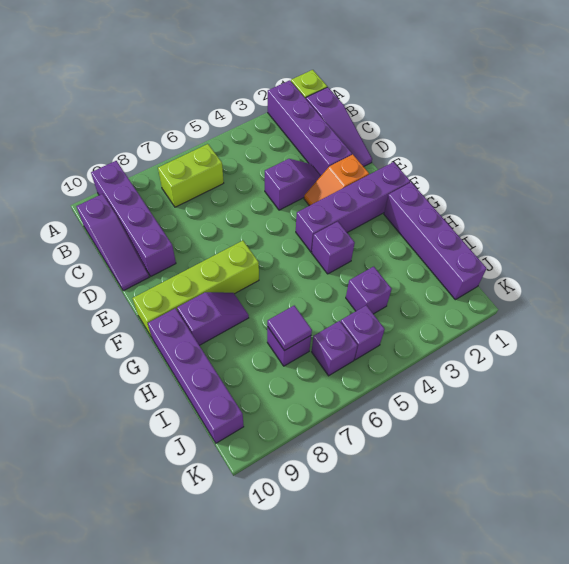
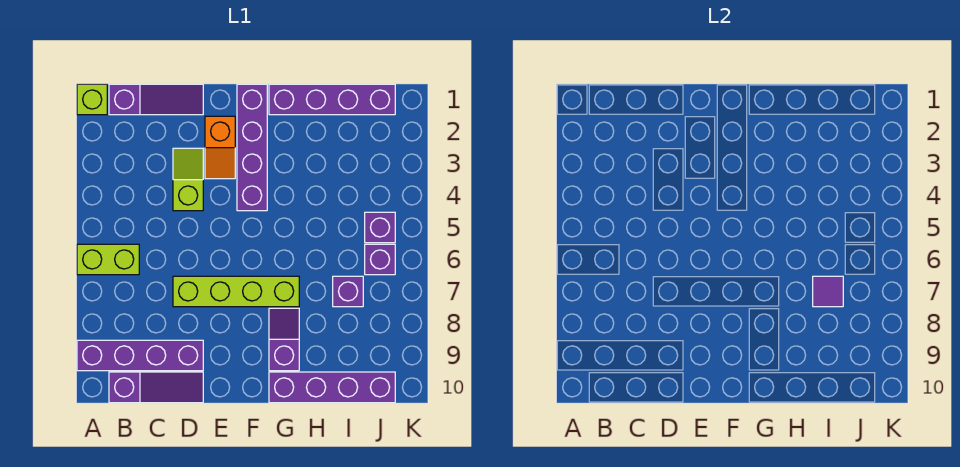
purple 1x4 brick [268,80,352,176] -> none
lime 1x2 brick [158,144,224,207] -> lime 1x2 brick turned to [77,244,139,275]
purple 1x2 slope [265,159,321,210] -> lime 1x2 slope [173,148,203,211]
lime 1x4 brick [132,241,259,337] -> lime 1x4 brick turned to [173,276,299,307]
purple 1x1 brick [312,222,355,274] -> none
purple 1x1 brick [346,267,392,314] -> none

